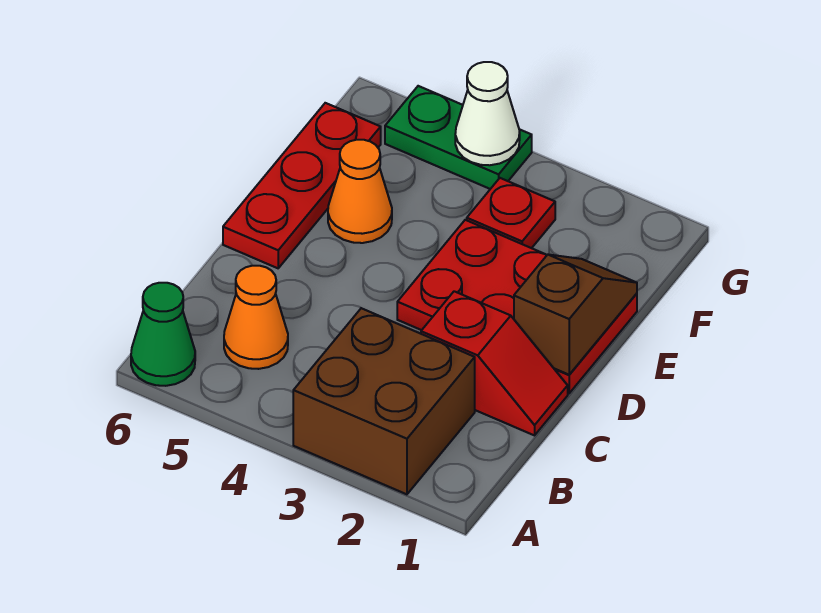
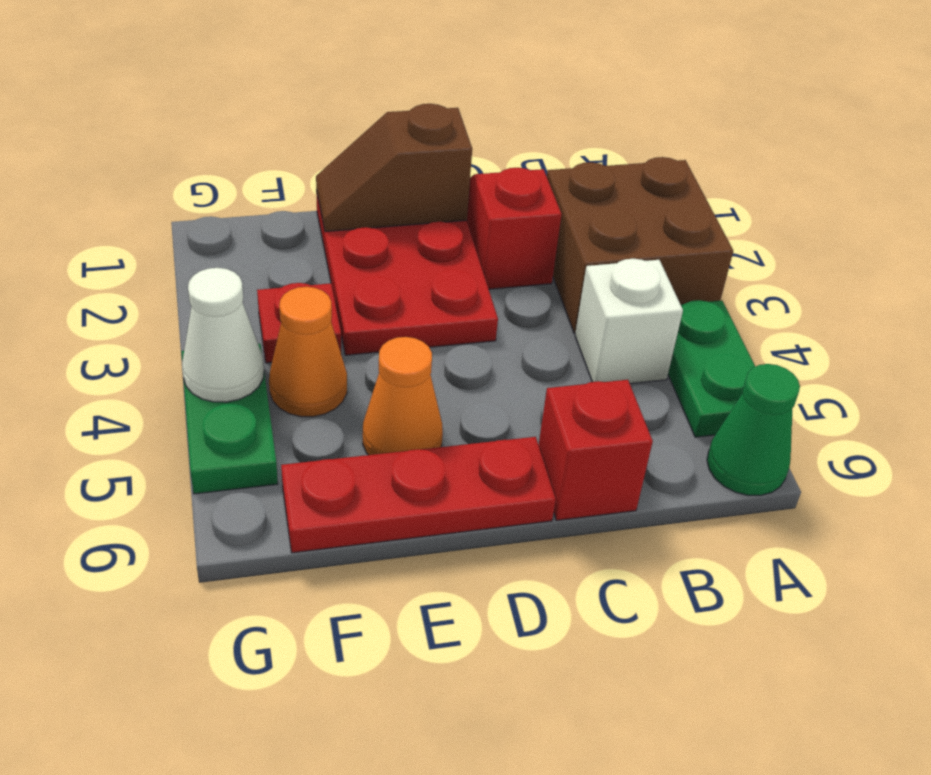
none -> green 1x2 plate [668,300,755,437]
none -> white 1x1 brick [575,259,683,384]
orange 1x1 cone [224,266,288,369] -> orange 1x1 cone moved to [269,287,347,417]
none -> red 1x1 brick [539,380,653,520]

